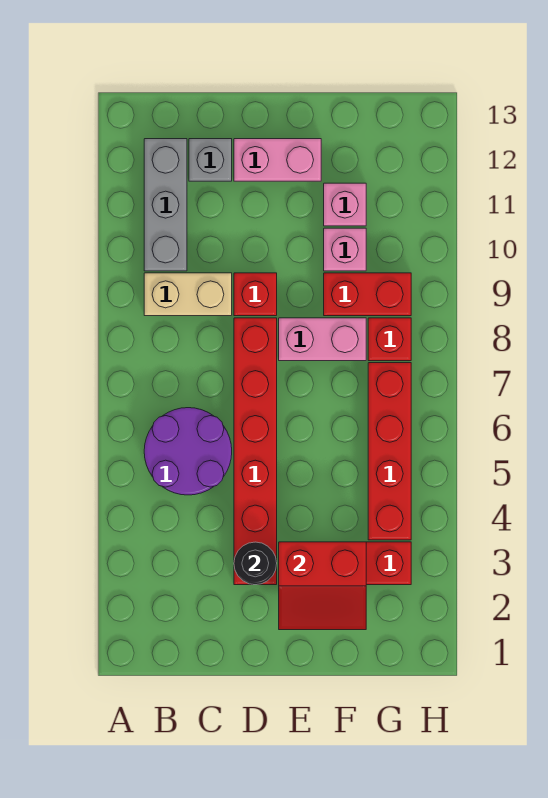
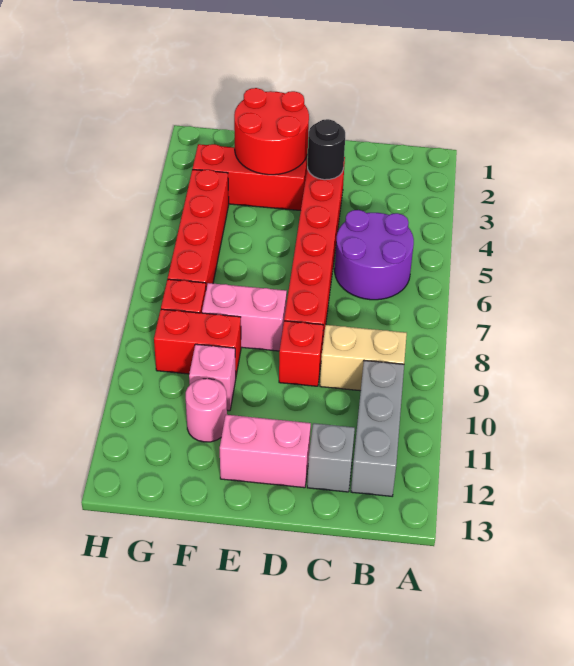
red 2x2 slope [279,542,366,630] -> red 2x2 round brick [234,88,309,175]
pink 1x1 brick [324,183,366,226] -> pink 1x1 round brick [186,379,227,442]

